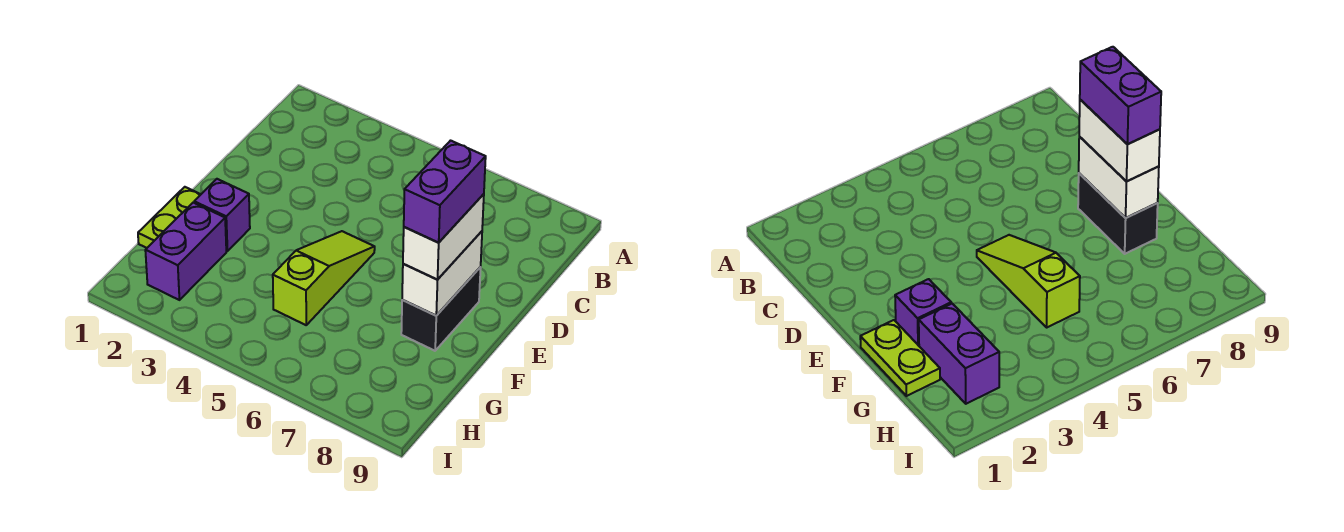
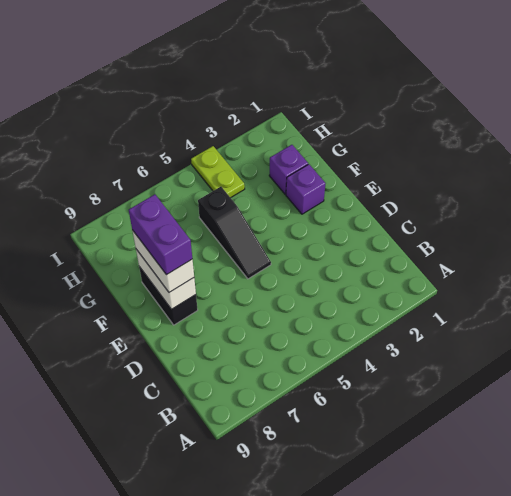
lime 1x3 slope [273,231,375,325] -> black 1x3 slope [198,187,271,279]
lime 1x2 plate [138,187,201,248] -> lime 1x2 plate moved to [191,146,245,198]
purple 1x2 brick [145,203,226,300] -> purple 1x1 brick [269,145,308,194]

